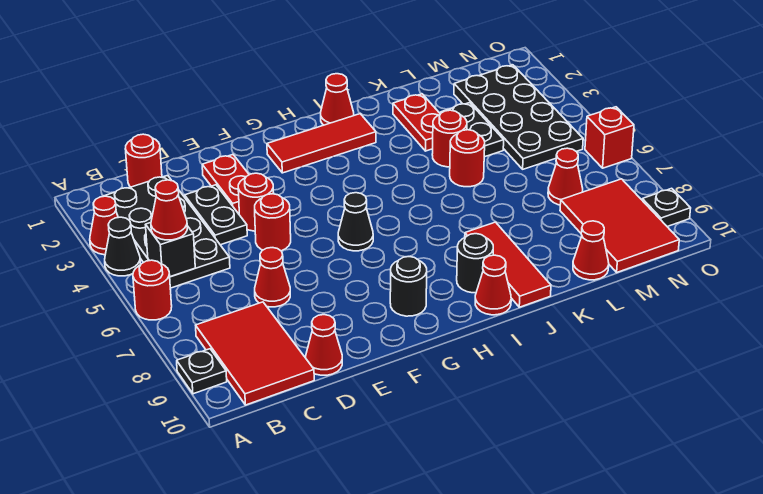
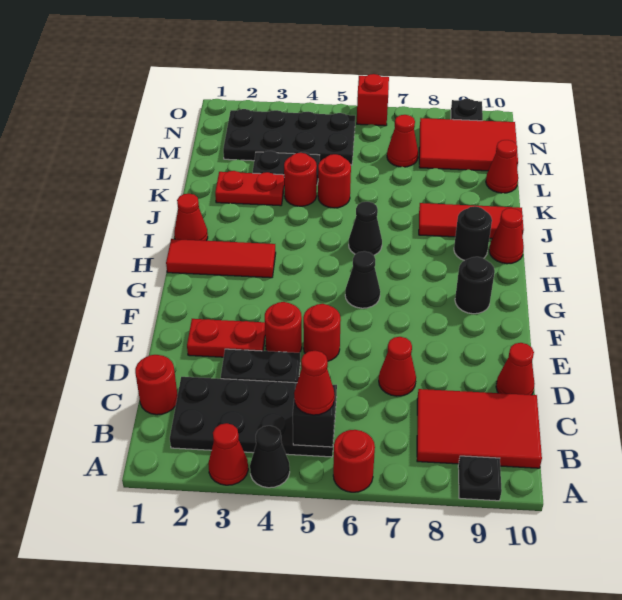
red 1x3 tile [267,114,376,173] -> red 1x3 tile turned to [166,239,276,278]
none -> black 1x1 cone [349,202,382,255]

